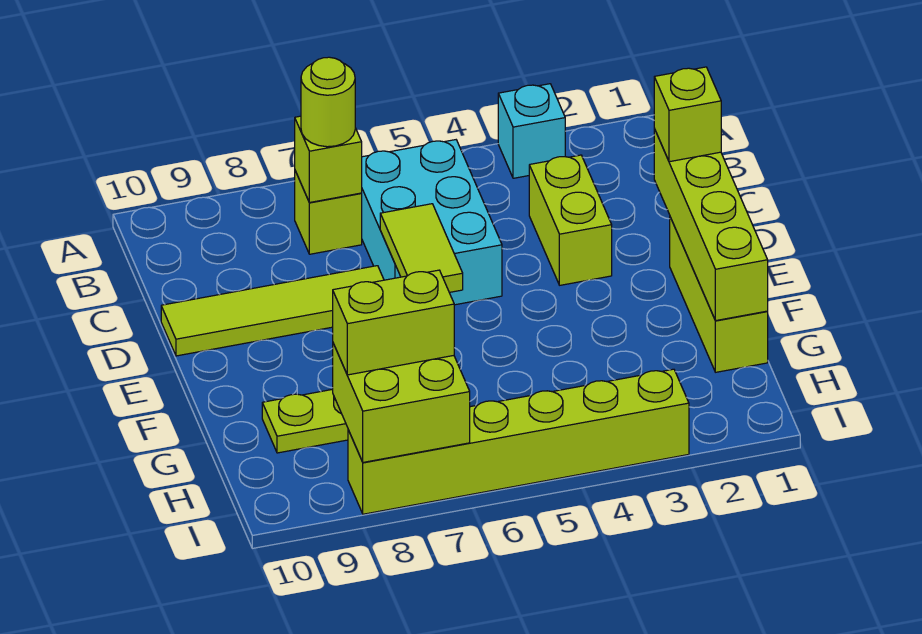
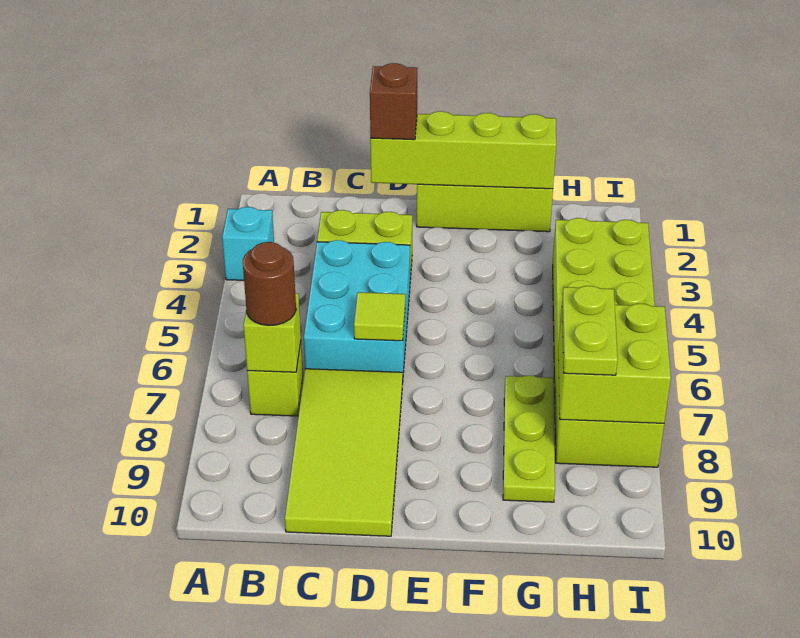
cyan 2x3 brick [361,140,502,305] -> cyan 2x3 brick turned to [304,240,410,384]
lime 1x1 round brick [301,57,355,147] -> brown 1x1 round brick [243,242,296,326]
lime 1x1 brick [654,67,721,162] -> brown 1x1 brick [370,63,418,140]
lime 1x2 tile [380,204,463,292] -> lime 1x1 tile [354,292,405,341]
lime 1x4 tile [161,266,384,356] -> lime 2x4 tile [285,369,403,536]
lime 1x2 brick [333,270,454,375] -> lime 1x2 plate [562,286,618,375]
lime 1x6 brick [348,369,689,514] -> lime 2x6 brick [553,218,664,467]

